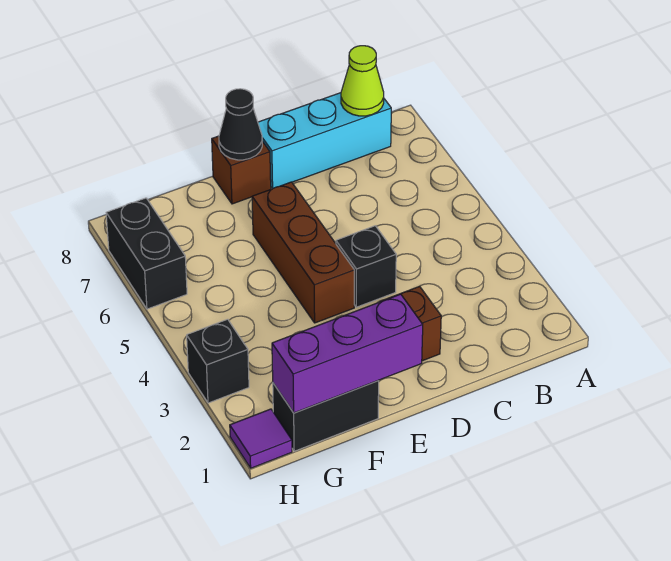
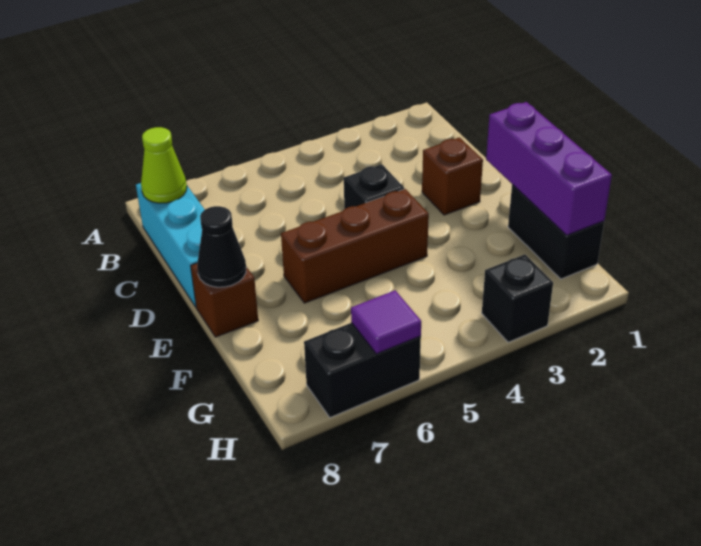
purple 1x1 tile [230,409,292,468] -> purple 1x1 tile moved to [351,290,421,354]

